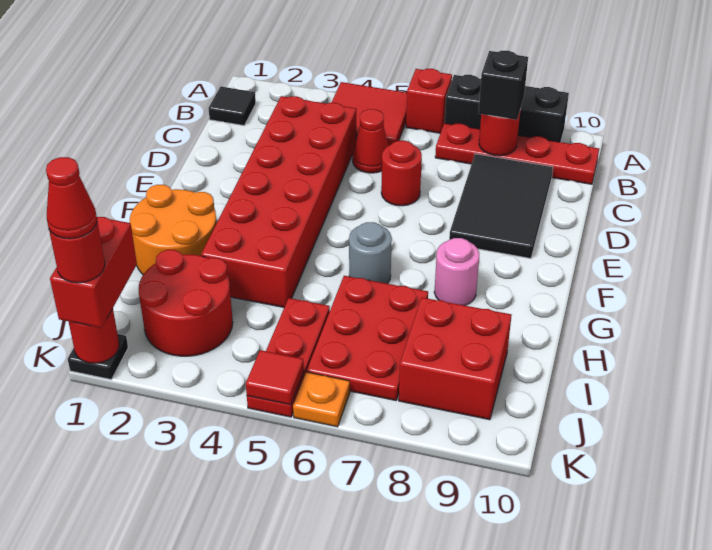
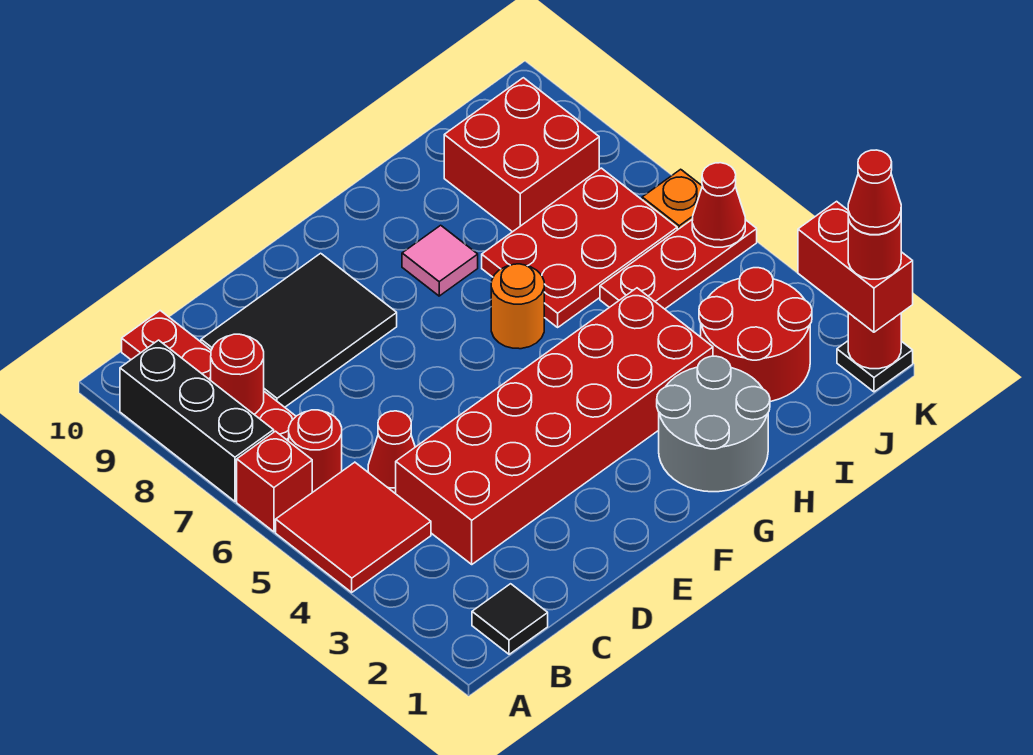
black 1x1 brick [478,51,528,120] -> none
red 1x1 round brick [381,141,422,206] -> red 1x1 round brick moved to [289,410,342,493]
orange 2x2 round brick [130,185,217,275] -> grey 2x2 round brick [657,356,770,492]
grey 1x1 round brick [349,222,392,284] -> orange 1x1 round brick [491,264,544,349]
pink 1x1 round brick [434,238,480,306] -> pink 1x1 tile [402,225,478,296]
red 1x2 brick [50,217,137,328] -> red 1x2 brick turned to [798,201,913,332]
red 1x1 tile [246,350,304,405] -> red 1x1 cone [692,163,745,247]

